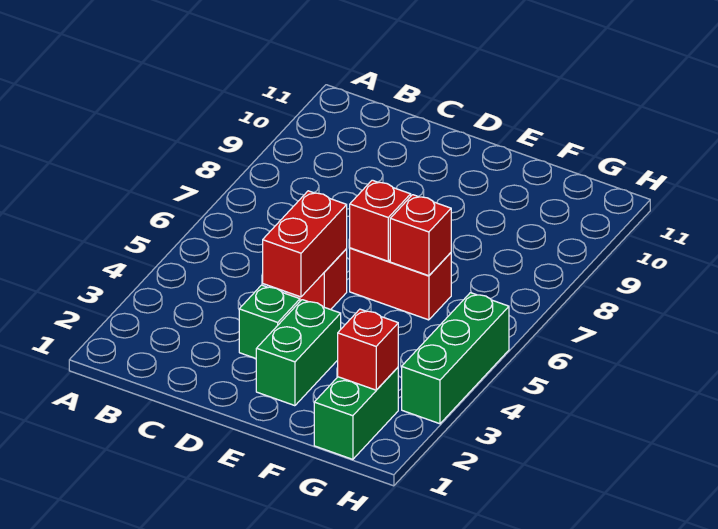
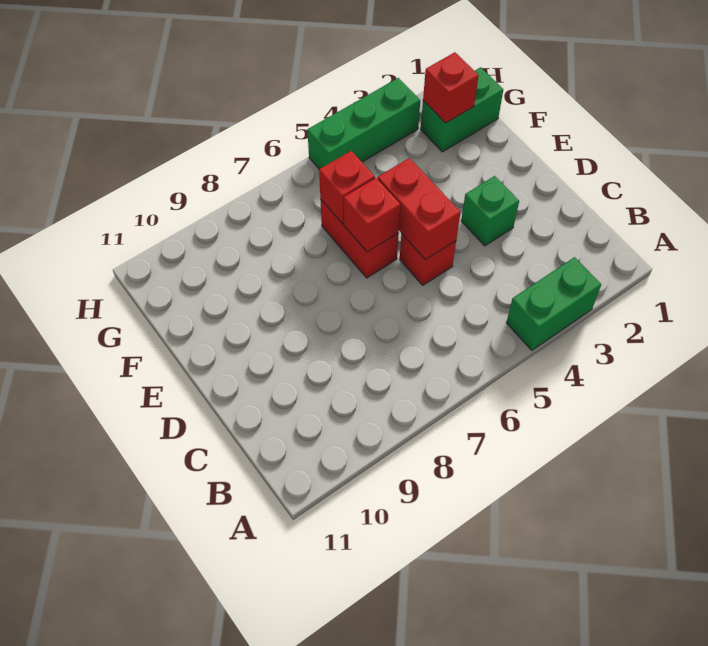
red 1x2 brick [263,191,347,297] -> red 1x2 brick turned to [378,158,460,260]
green 1x2 brick [256,300,341,406] -> green 1x2 brick moved to [506,257,601,350]

